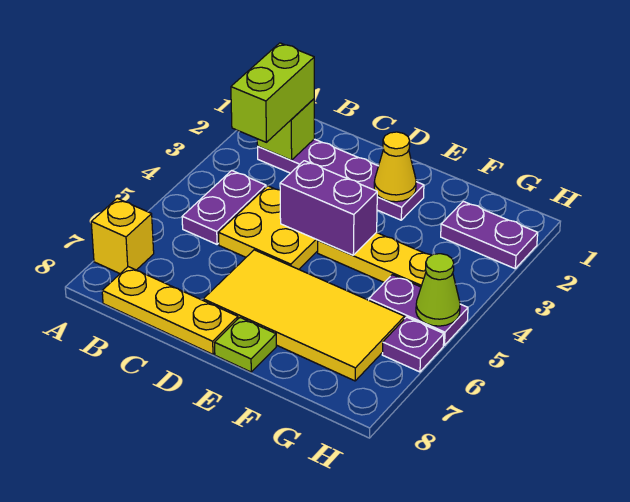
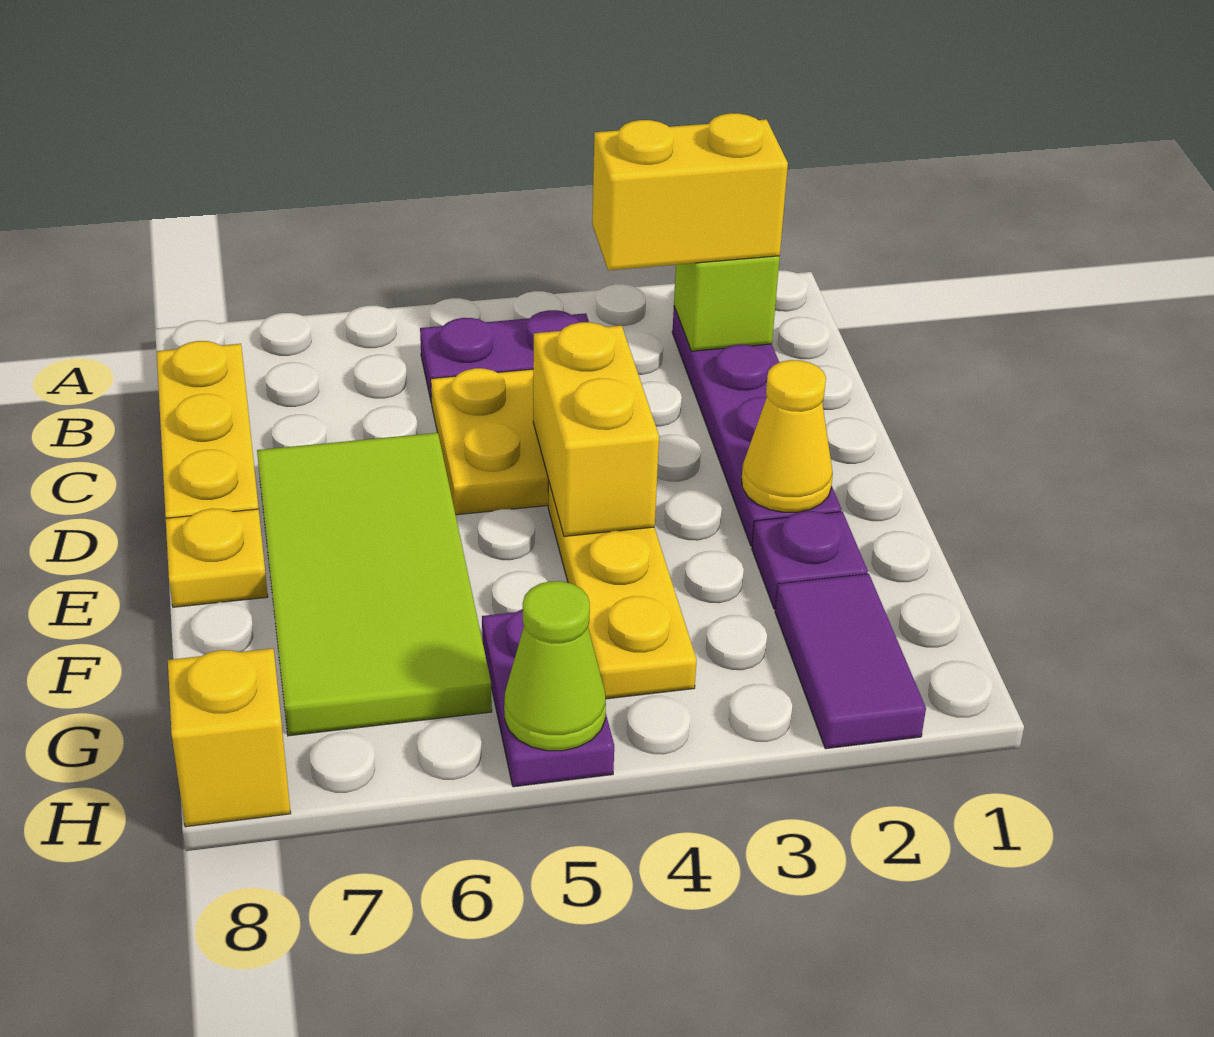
yellow 1x1 brick [91,198,154,273] -> yellow 1x1 brick moved to [168,648,291,827]
lime 1x2 brick [231,43,314,142] -> yellow 1x2 brick [592,113,788,270]
purple 1x2 brick [280,161,377,255] -> yellow 1x2 brick [533,322,659,536]
yellow 2x4 tile [203,250,405,381] -> lime 2x4 tile [257,433,492,736]
lime 1x1 plate [215,318,276,372] -> yellow 1x1 plate [166,508,268,607]
purple 1x2 plate [441,201,538,269] -> purple 1x2 tile [775,574,926,749]
purple 1x1 plate [382,317,444,372] -> purple 1x1 plate moved to [752,511,868,609]

